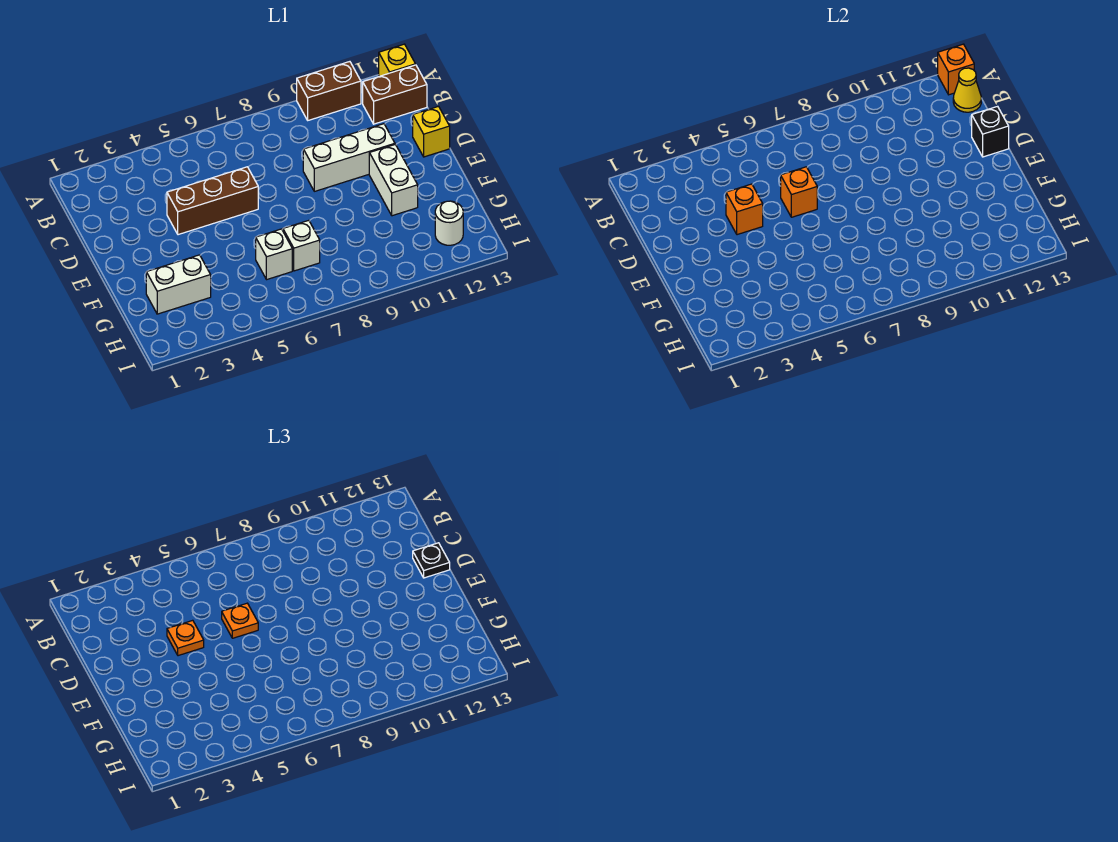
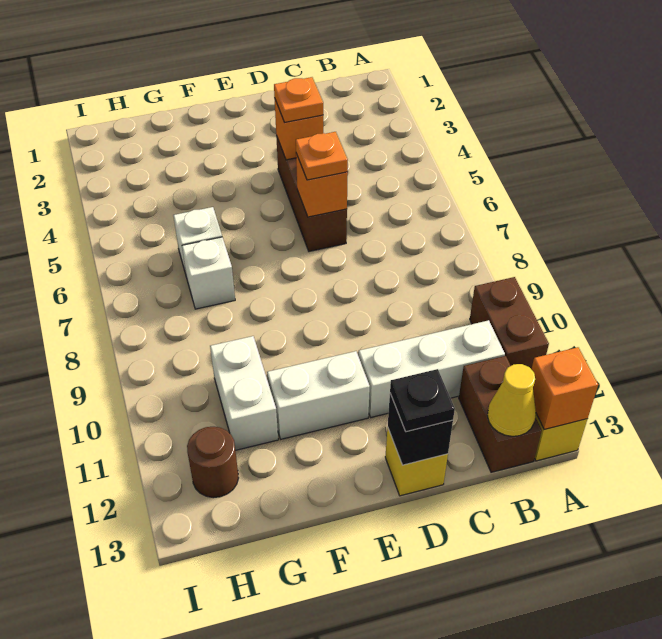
white 1x3 brick [303,124,395,191] -> white 1x3 brick turned to [358,320,505,417]
white 1x2 brick [146,255,211,314] -> white 1x2 brick moved to [210,336,278,450]
white 1x1 round brick [435,201,463,245] -> brown 1x1 round brick [187,427,238,498]

